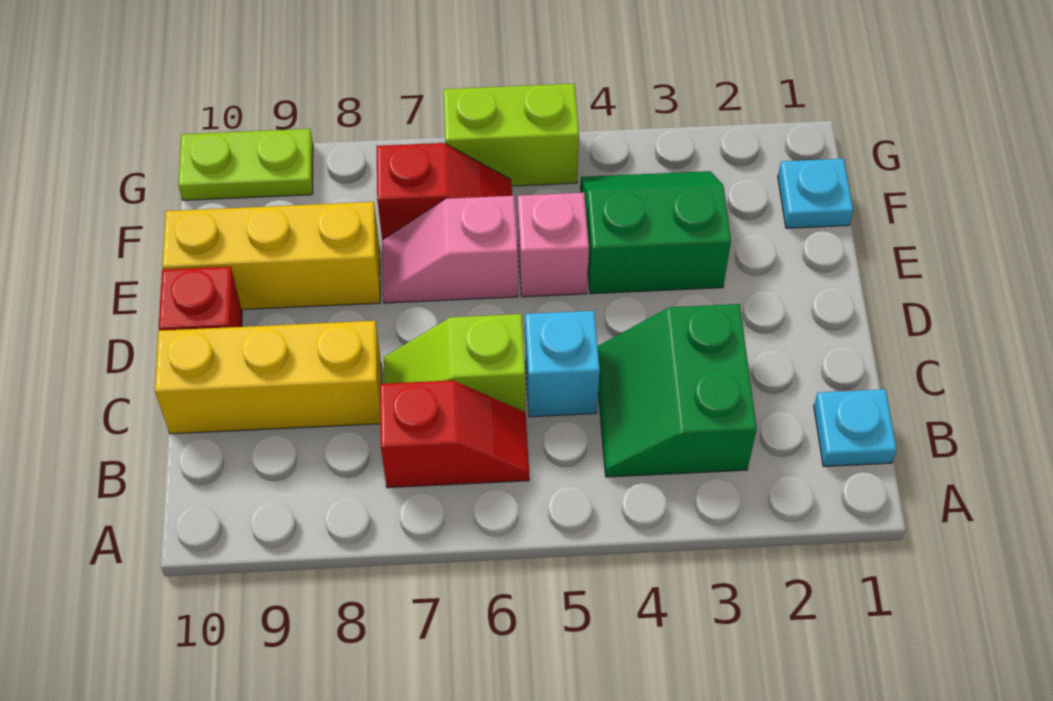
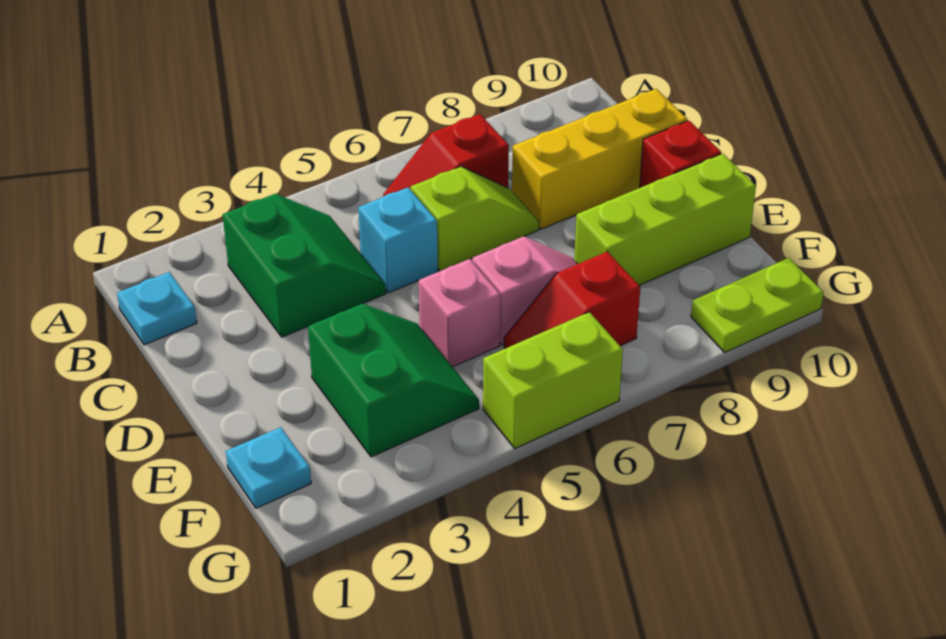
green 2x2 slope [581,171,731,294] -> green 2x2 slope turned to [308,304,479,457]
yellow 1x3 brick [162,202,380,309] -> lime 1x3 brick [574,153,756,285]

